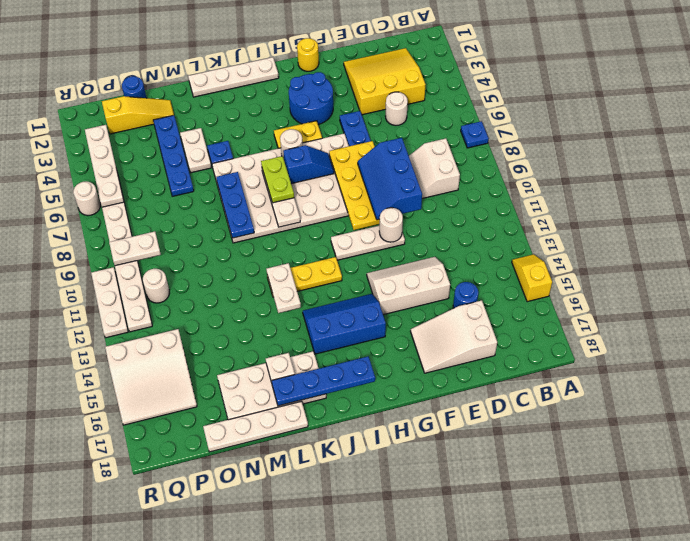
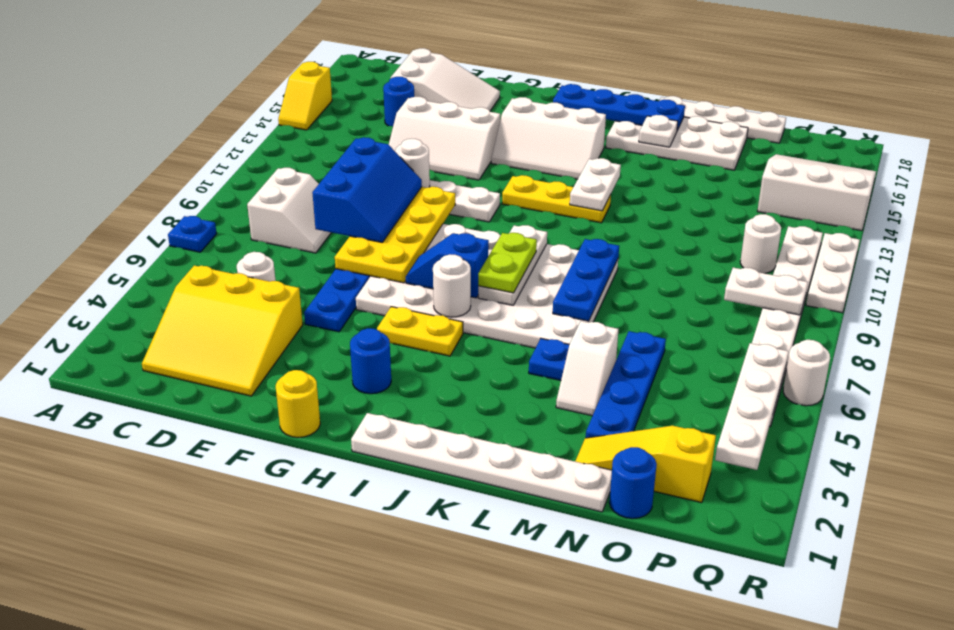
blue 2x2 round brick [289,72,333,125] -> blue 1x1 round brick [350,328,391,394]
blue 2x3 slope [303,294,386,354] -> white 2x3 slope [491,97,606,179]
white 1x4 plate [188,57,279,97] -> white 1x6 plate [351,413,612,512]
white 1x2 plate [180,128,211,173] -> white 1x2 slope [556,321,618,416]

